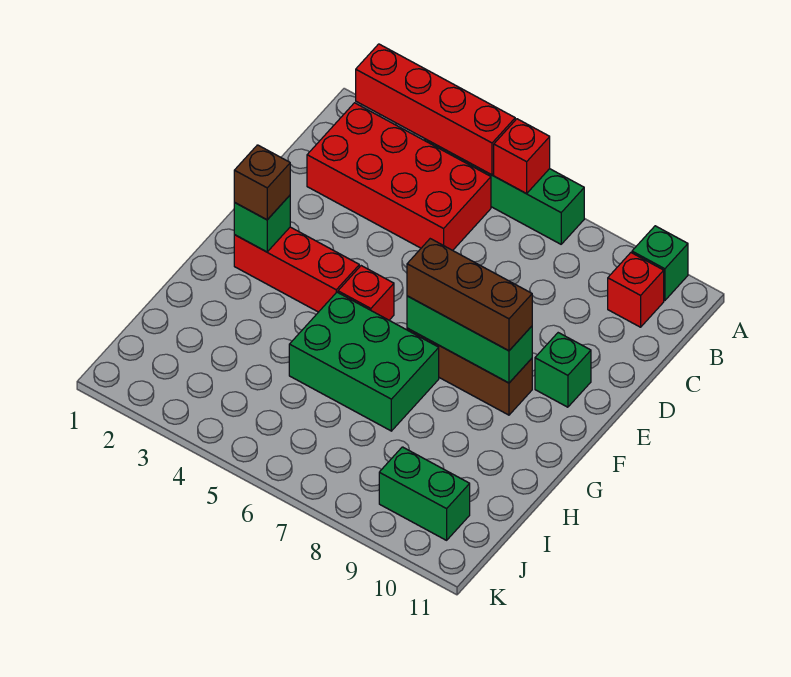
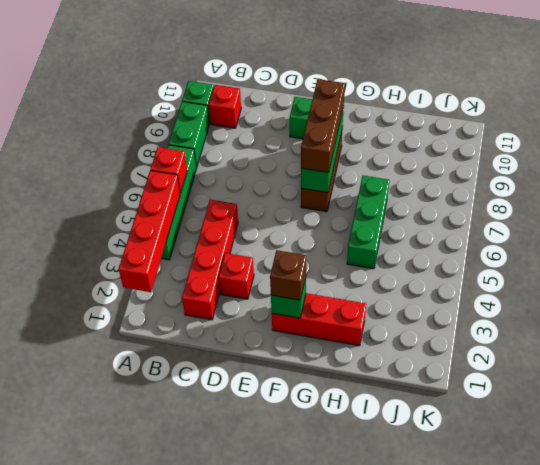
red 2x4 brick [307,103,491,250] -> red 1x4 brick [182,200,238,320]
red 1x3 brick [234,227,359,312] -> red 1x3 brick turned to [272,293,366,346]
red 1x1 brick [338,266,394,320] -> red 1x1 brick moved to [219,253,254,299]
green 2x3 brick [289,292,439,431] -> green 1x3 brick [347,176,389,269]
green 1x2 brick [379,447,470,540] -> green 1x2 brick moved to [169,102,209,167]

